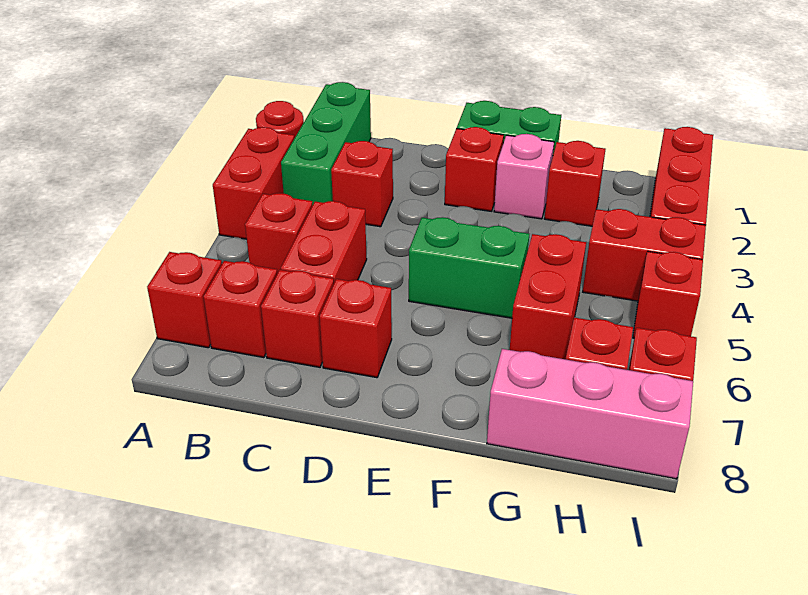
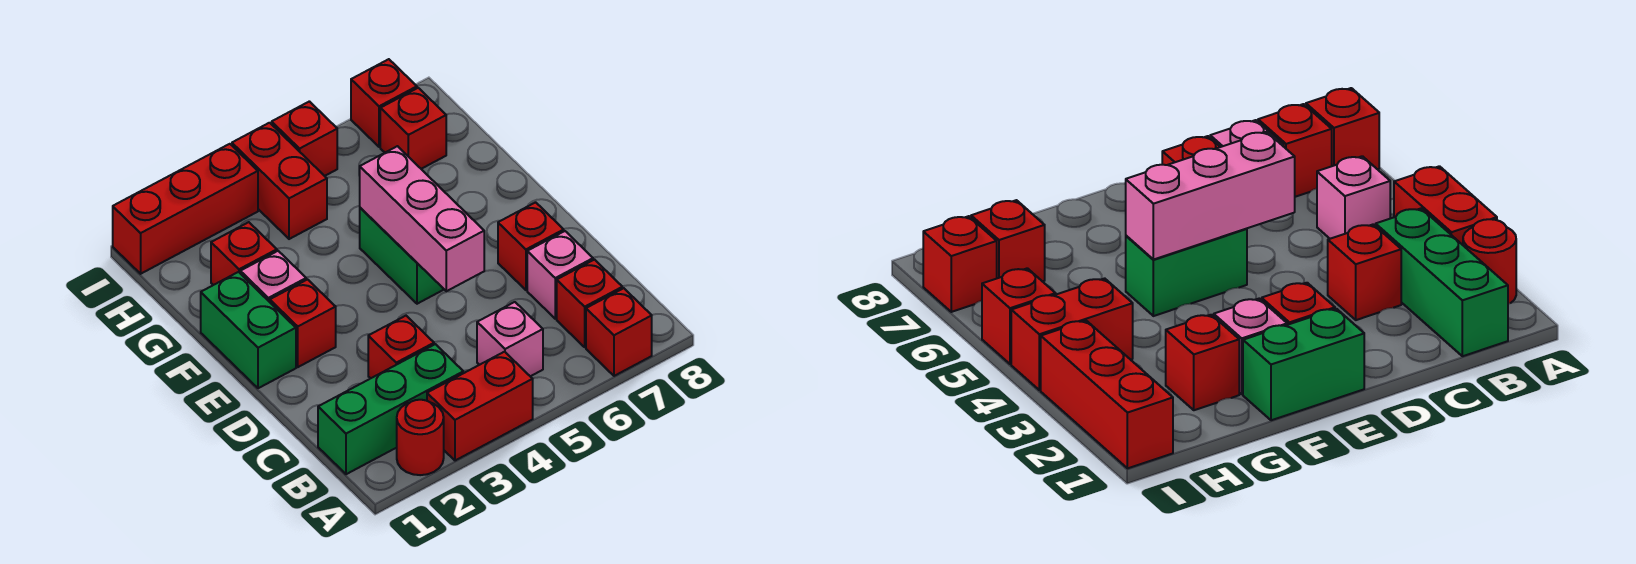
red 1x1 brick [245,193,313,273] -> pink 1x1 brick [477,302,543,376]
red 1x2 brick [281,201,367,283] -> none
red 1x1 brick [261,270,334,367] -> pink 1x1 brick [527,231,593,319]
red 1x2 brick [510,234,586,359] -> none
pink 1x3 brick [487,349,693,479] -> pink 1x3 brick moved to [360,146,484,291]

